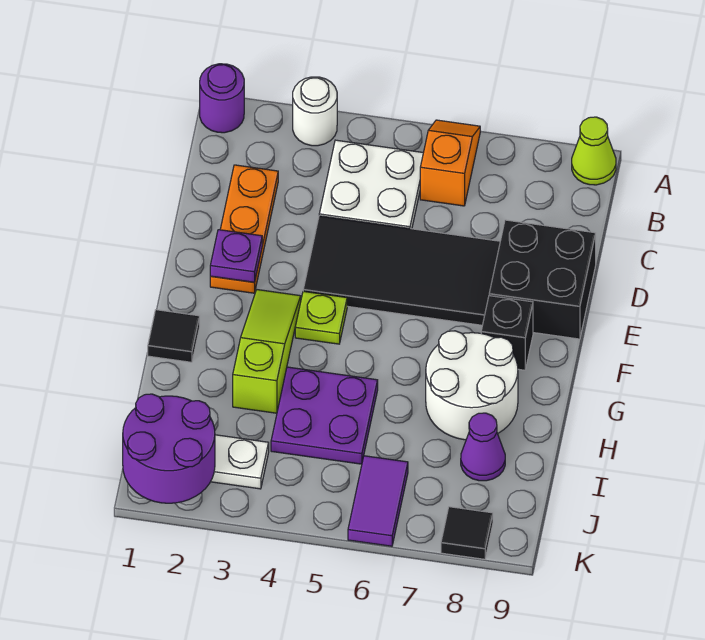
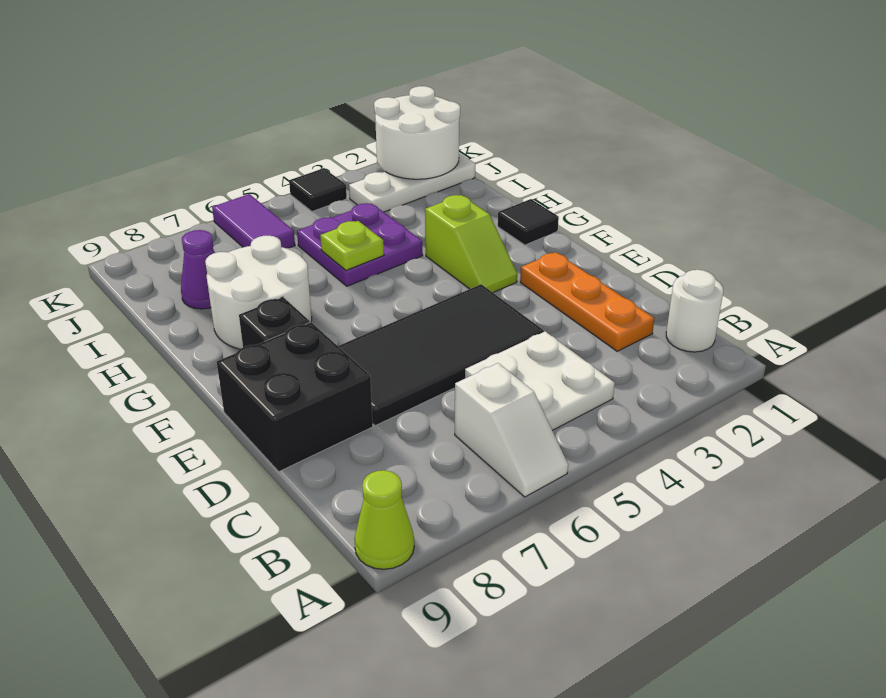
purple 1x1 round brick [200,64,244,133] -> none
white 1x1 round brick [293,77,337,146] -> white 1x1 round brick moved to [666,270,723,352]
orange 1x2 slope [420,120,480,206] -> white 1x2 slope [455,363,568,497]
purple 1x1 plate [210,230,262,282] -> none
lime 1x3 slope [233,290,301,413] -> lime 1x2 slope [425,195,517,292]
lime 1x1 plate [295,291,347,344] -> lime 1x1 plate moved to [320,221,384,270]
purple 2x2 round brick [123,394,215,503] -> white 2x2 round brick [374,86,460,179]
black 1x1 tile [441,507,493,559] -> black 1x1 tile moved to [289,168,347,212]

